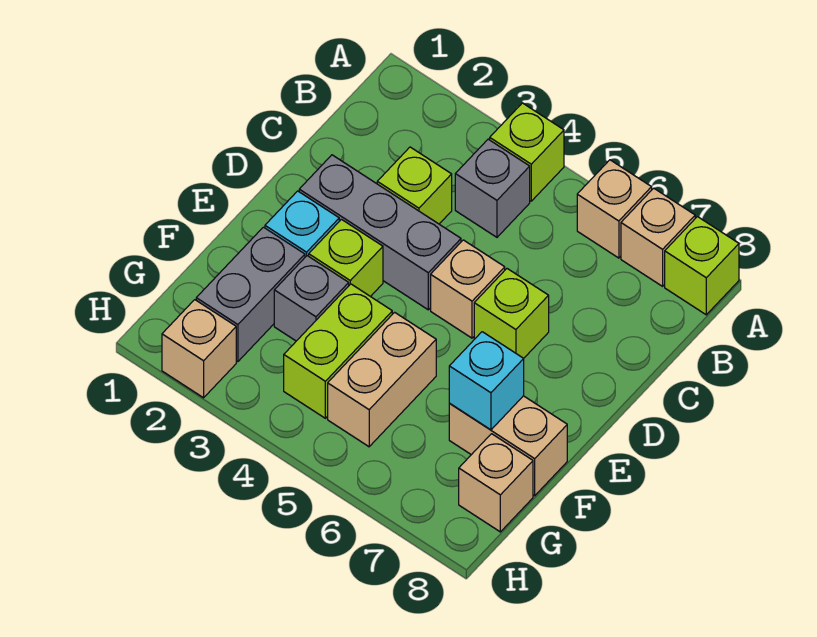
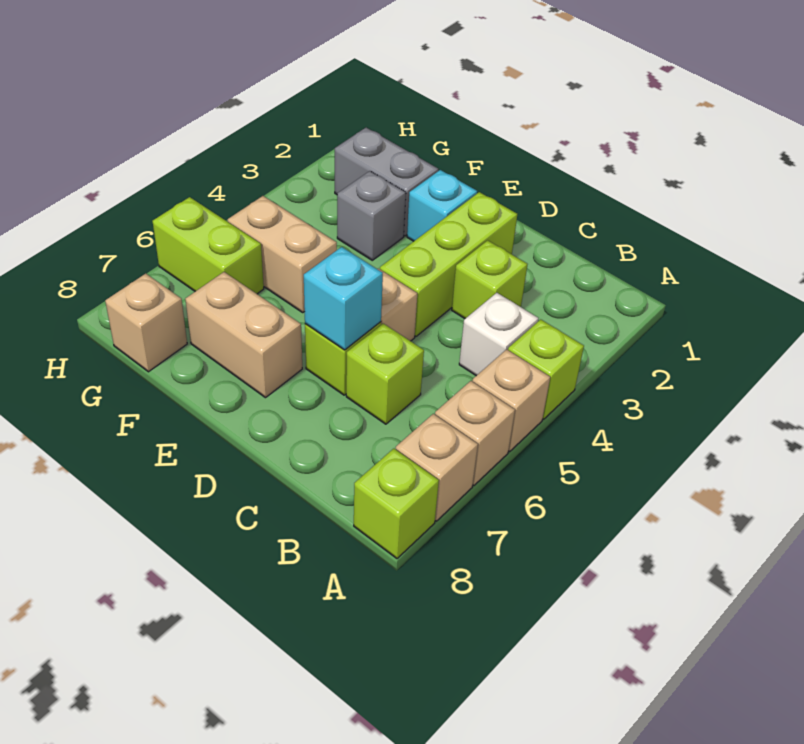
grey 1x1 brick [455,139,530,237] -> white 1x1 brick [459,293,538,376]
grey 1x3 brick [299,155,461,310] -> lime 1x3 brick [380,192,517,336]
lime 1x1 brick [309,219,383,297] -> lime 1x1 brick moved to [346,324,424,424]
lime 1x2 brick [284,284,392,418] -> lime 1x2 brick moved to [153,197,264,294]
tan 1x2 brick [449,396,567,496] -> tan 1x2 brick turned to [185,272,302,398]
cyan 1x1 brick [449,332,524,430] -> cyan 1x1 brick moved to [304,247,383,350]
tan 1x1 brick [162,300,236,398] -> tan 1x1 brick moved to [472,349,550,452]

